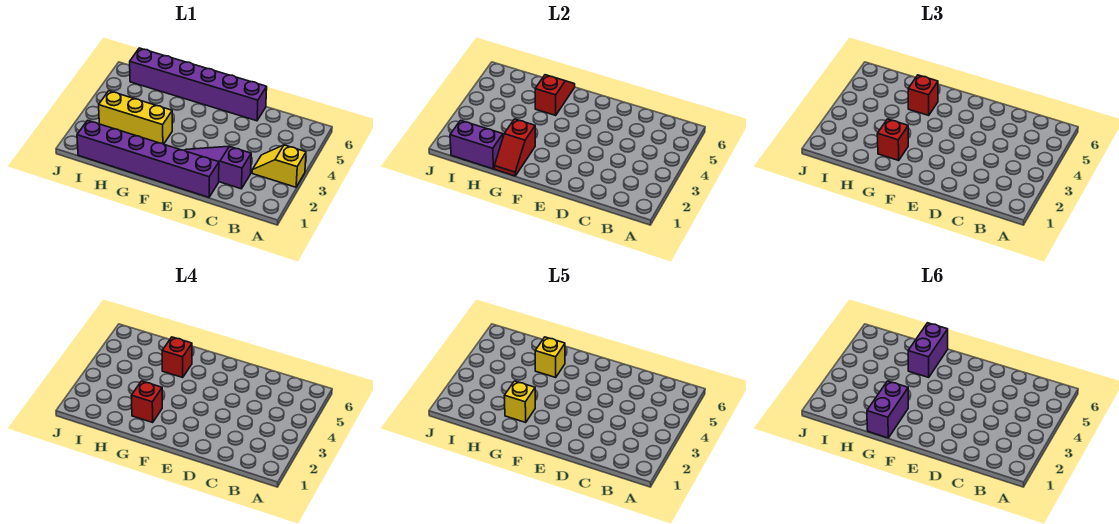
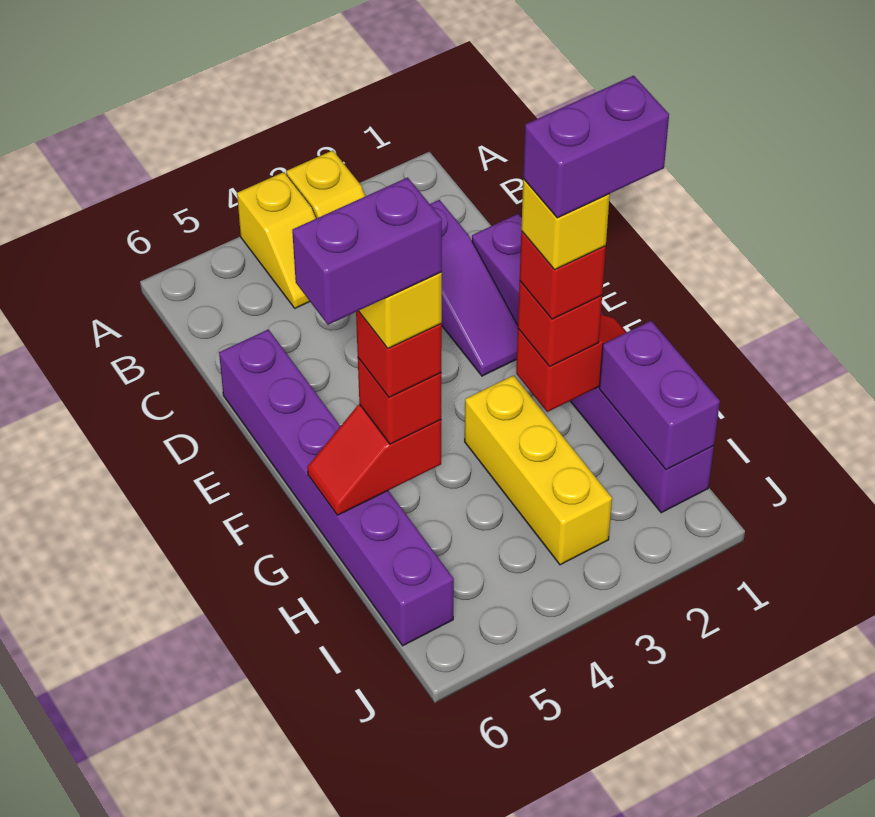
none -> yellow 1x2 slope [237,172,316,308]

